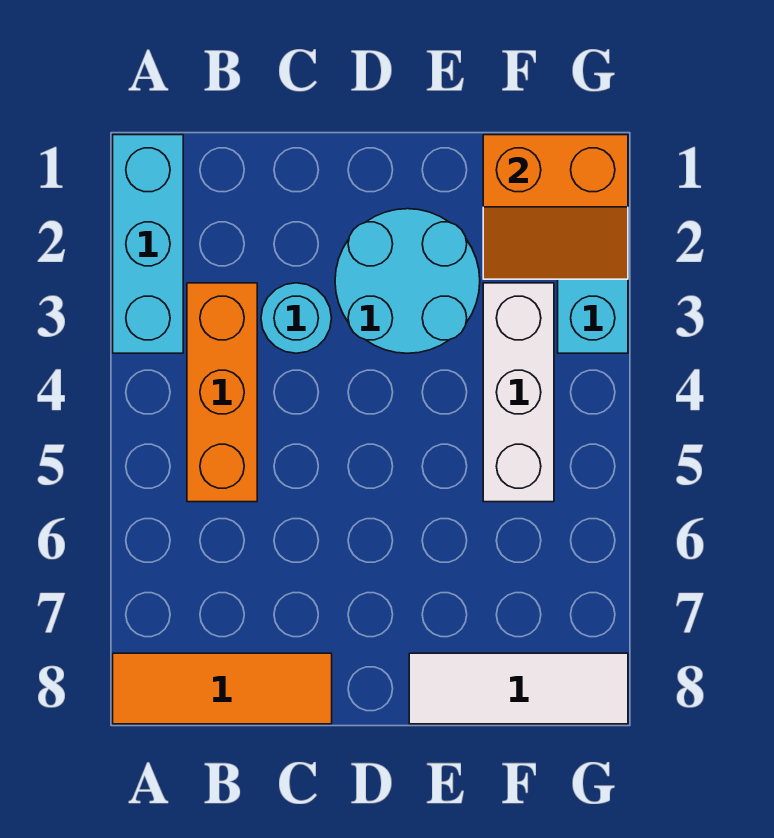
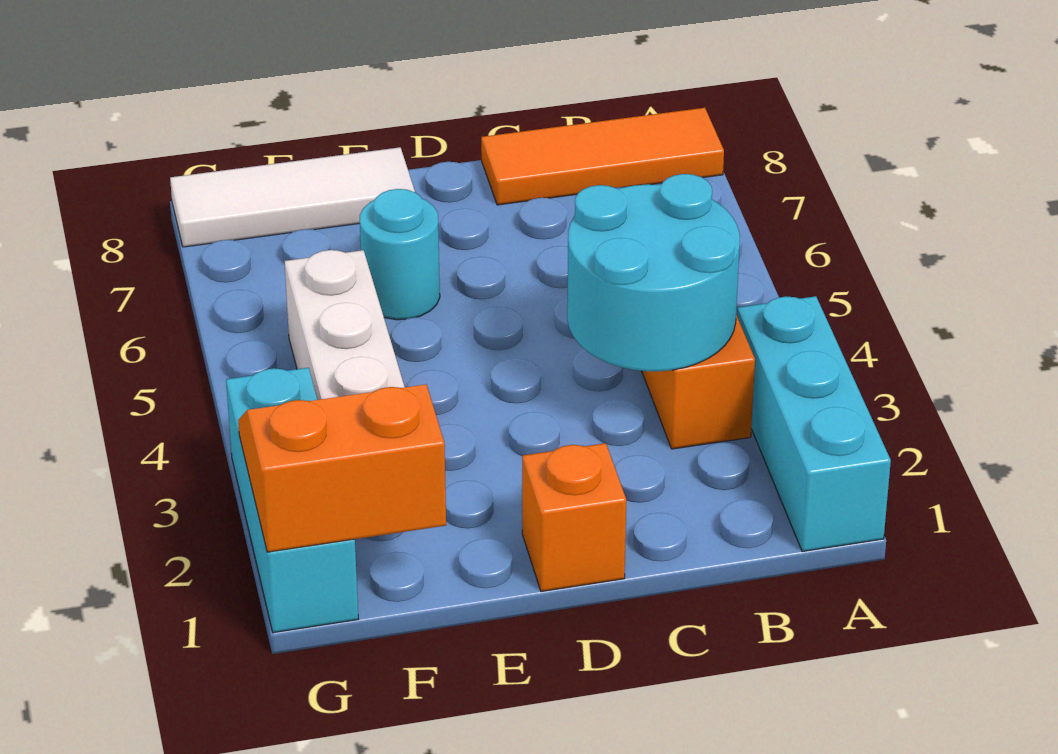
cyan 1x1 round brick [261,283,332,353] -> cyan 1x1 round brick moved to [360,189,440,320]
none -> orange 1x1 brick [522,443,626,592]
cyan 2x2 round brick [335,209,480,353] -> cyan 2x2 round brick moved to [567,174,740,371]

